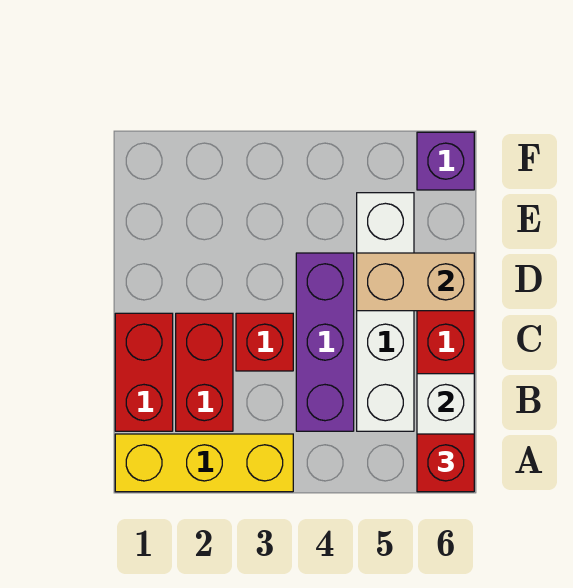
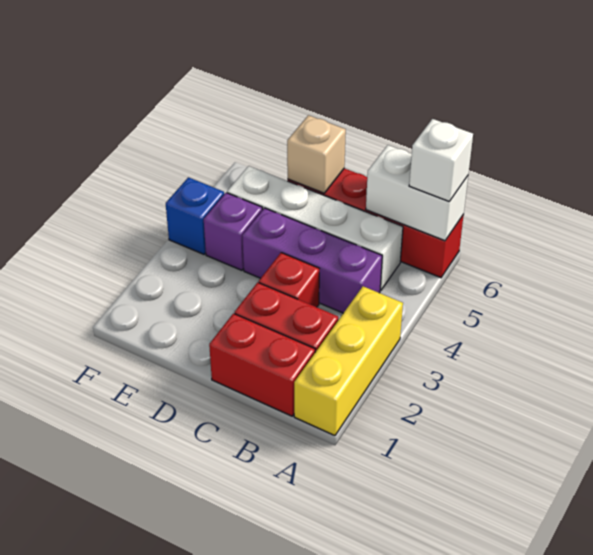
red 1x1 brick [417,434,474,492] -> white 1x1 brick [409,119,473,201]
tan 1x2 brick [357,253,474,311] -> tan 1x1 brick [287,115,346,193]
none -> blue 1x1 brick [166,177,224,254]
purple 1x1 brick [417,132,474,190] -> purple 1x1 brick moved to [204,193,263,270]

